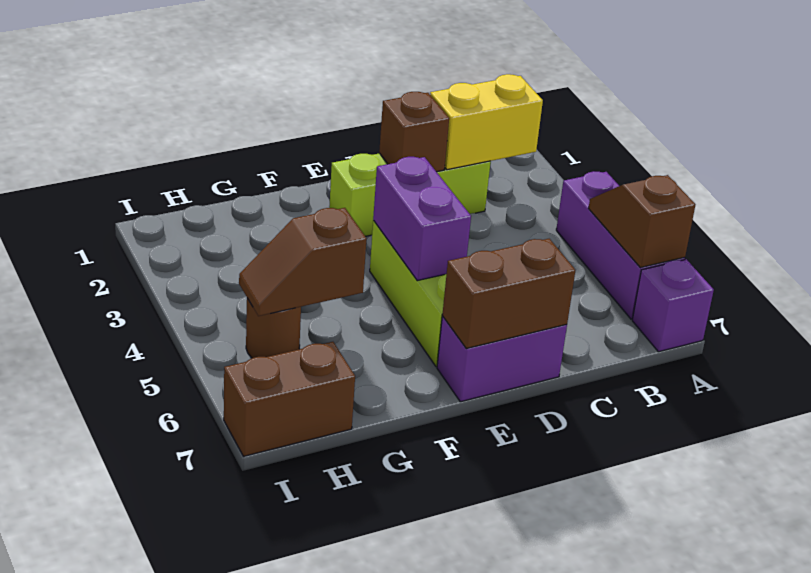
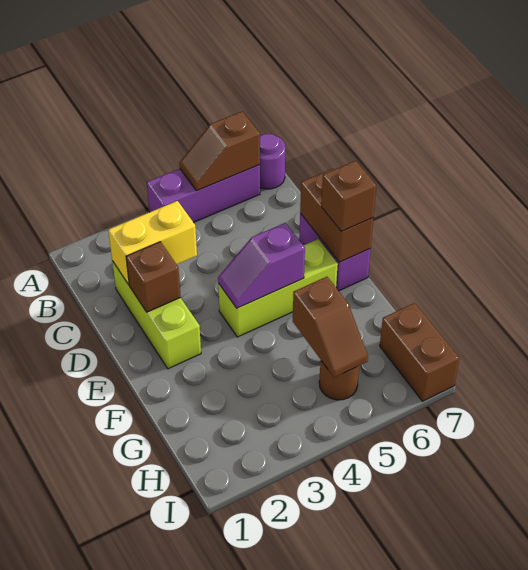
purple 1x1 brick [632,259,714,352] -> purple 1x1 round brick [260,134,285,189]
yellow 1x2 brick [430,74,543,170] -> yellow 1x2 brick turned to [108,201,197,285]
purple 1x2 brick [373,157,471,281] -> purple 1x2 slope [218,223,305,308]
none -> brown 1x1 brick [321,161,376,231]

